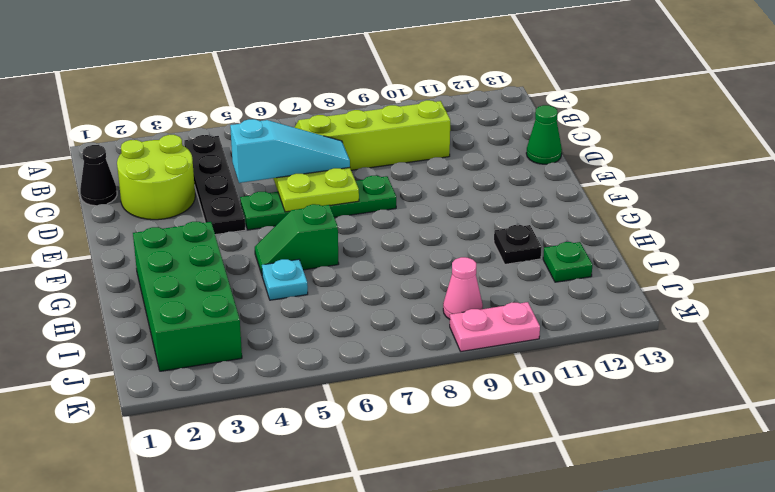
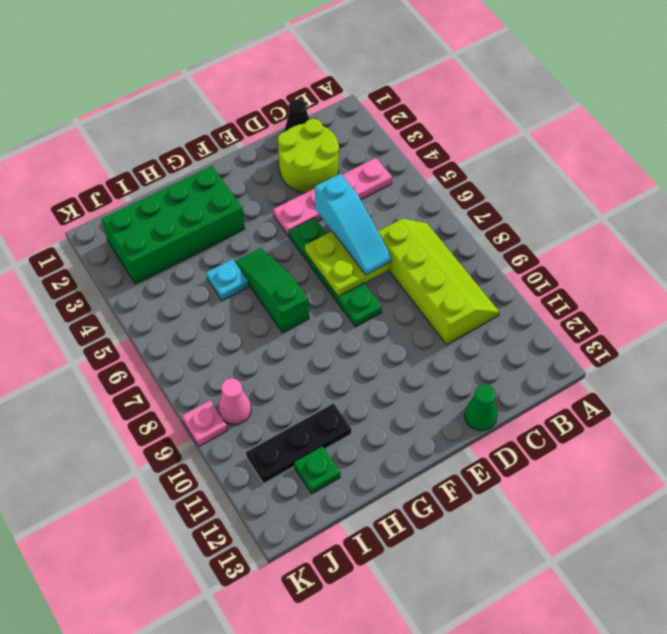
black 1x4 plate [184,135,246,235] -> pink 1x4 plate [273,158,392,236]
green 1x2 slope [255,204,339,274] -> green 1x3 slope [235,248,309,333]
black 1x1 plate [494,225,542,264] -> black 1x3 plate [246,403,351,484]
pink 1x2 plate [450,302,540,352] -> pink 1x1 plate [182,400,227,446]

